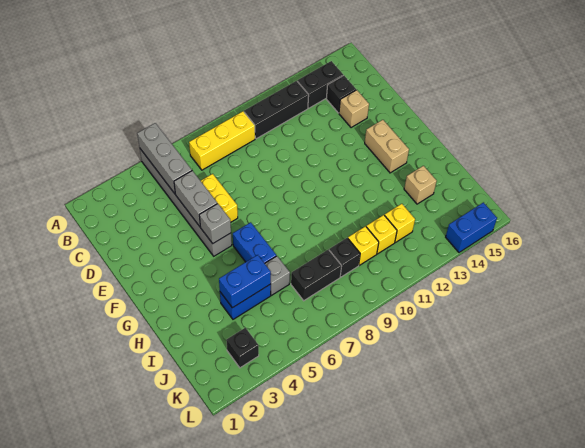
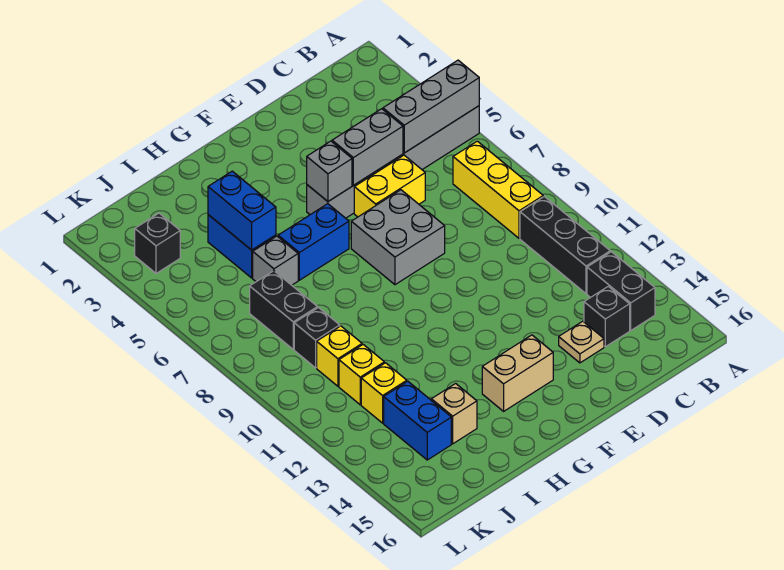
tan 1x1 brick [339,90,369,128] -> tan 1x1 plate [559,321,604,363]
none -> grey 2x2 brick [351,190,445,285]
blue 1x2 brick [446,202,497,252] -> blue 1x2 brick moved to [384,381,451,460]

